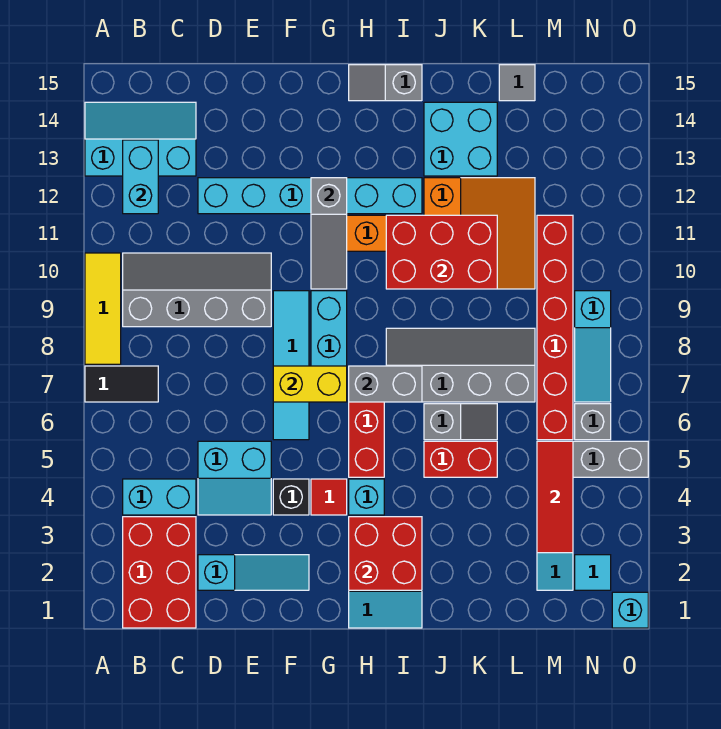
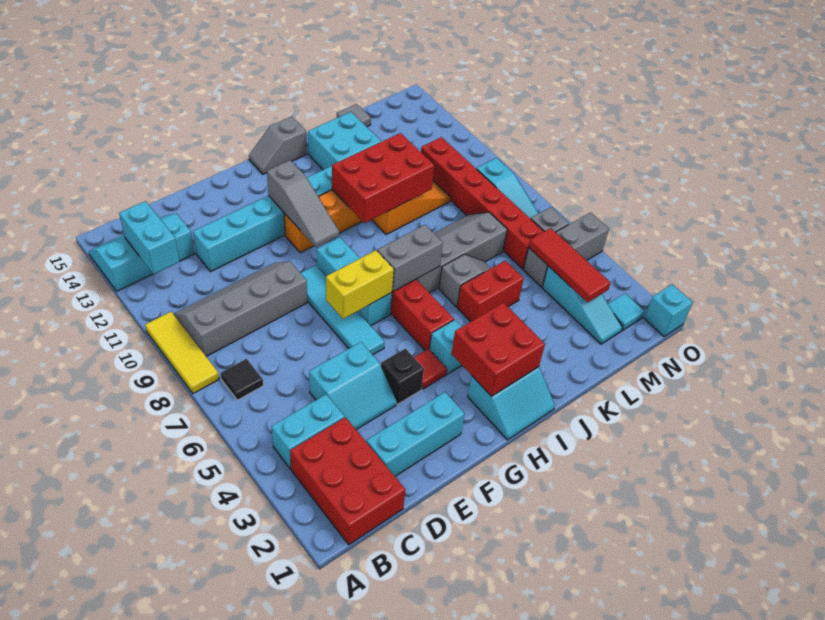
black 1x2 tile [85,366,158,402] -> black 1x1 tile [221,359,263,400]
cyan 1x3 slope [198,555,309,590] -> cyan 1x3 brick [367,392,465,476]

